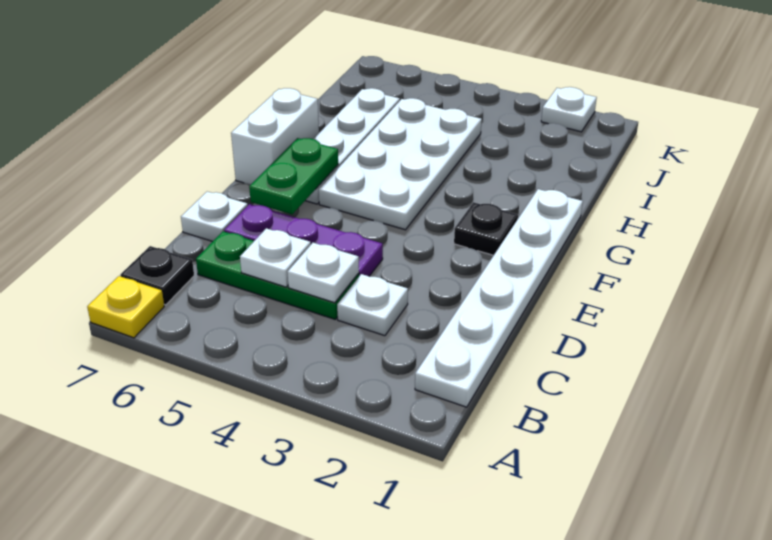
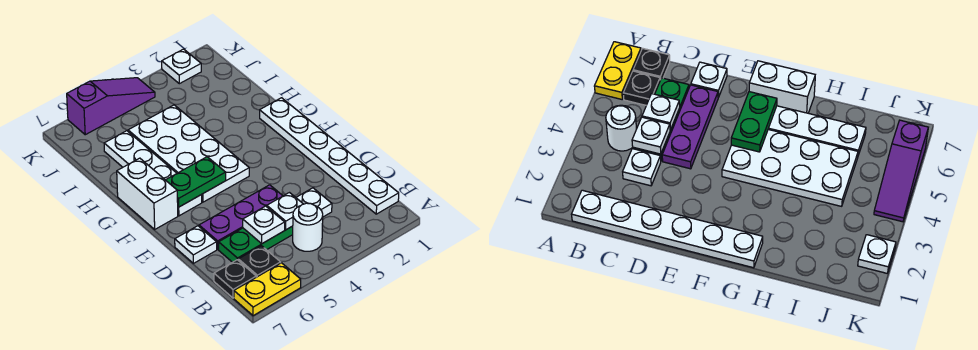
yellow 1x1 plate [87,276,164,338] -> yellow 1x2 plate [234,263,301,316]
none -> white 1x1 round brick [293,203,323,251]
green 1x2 plate [249,138,338,214] -> green 1x2 plate turned to [166,157,226,207]
black 1x1 plate [454,202,518,255] -> black 1x1 plate moved to [238,246,281,277]
none -> purple 1x3 slope [67,78,155,135]

